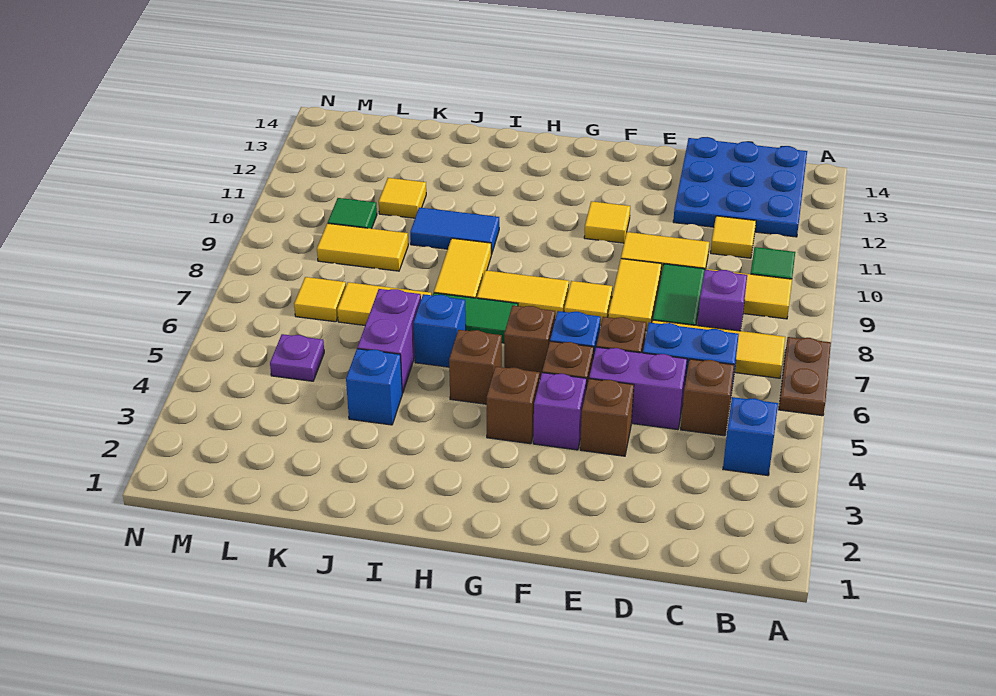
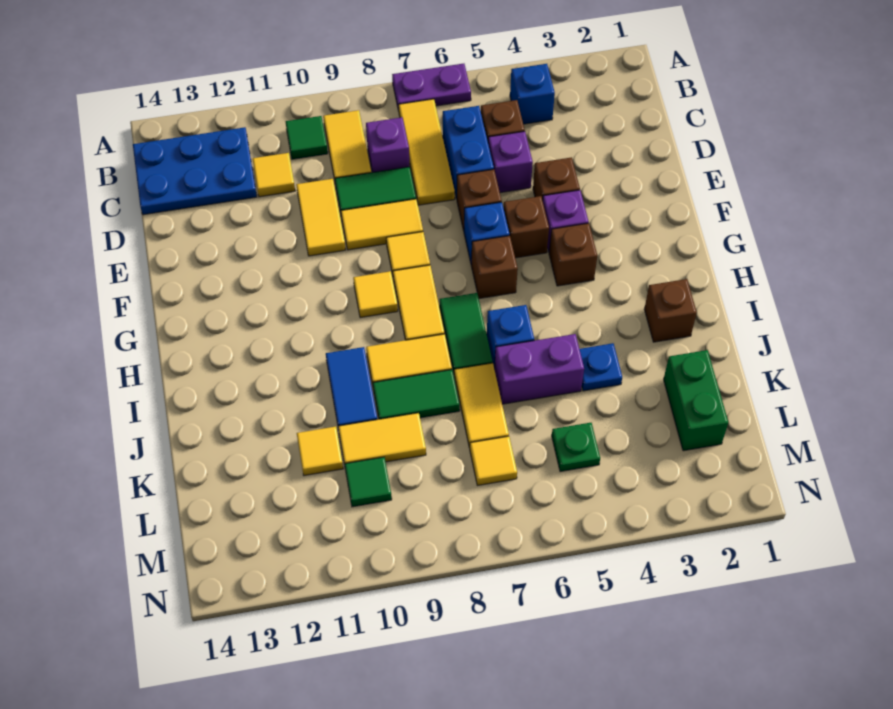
brown 1x2 plate [779,337,831,416] -> purple 1x2 plate [392,64,471,111]
blue 3x3 plate [673,137,807,237] -> blue 2x3 plate [133,127,257,215]
purple 1x2 brick [589,347,687,430] -> purple 1x1 brick [488,131,533,193]
yellow 1x1 tile [584,201,630,243] -> yellow 1x1 tile moved to [353,271,398,318]
brown 1x1 brick [449,330,502,404] -> brown 1x1 brick moved to [644,279,697,342]
blue 1x1 brick [346,349,402,425] -> blue 1x1 plate [580,343,622,391]
none -> green 1x2 tile [373,370,460,419]
none -> green 1x2 brick [664,350,728,451]
yellow 1x2 tile [317,223,408,271] -> yellow 1x2 tile turned to [338,413,426,464]
purple 1x1 plate [270,334,324,381] -> green 1x1 plate [552,423,600,472]

